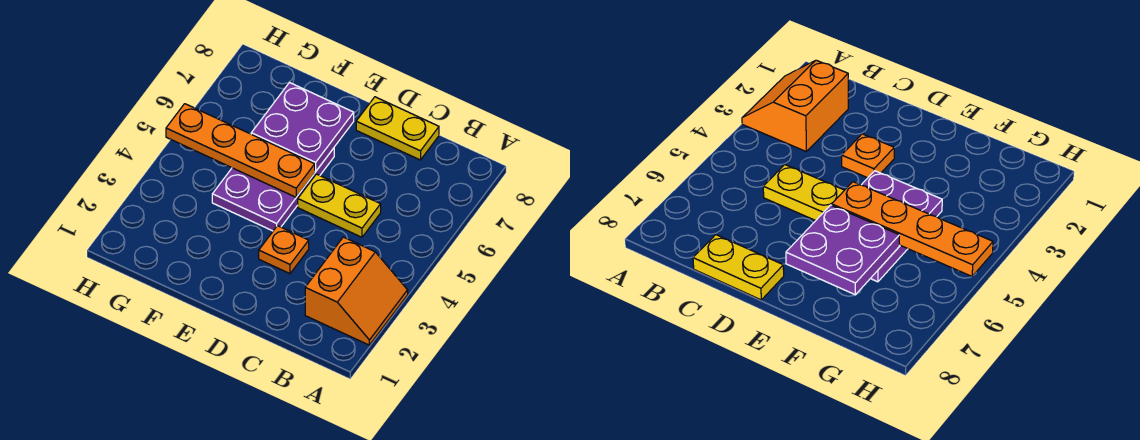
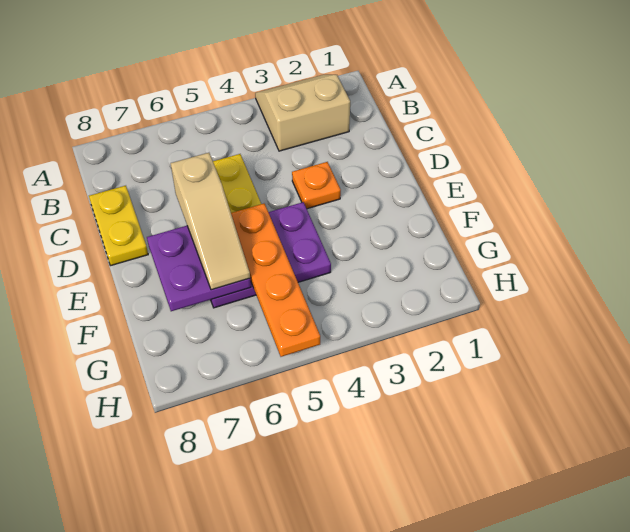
orange 2x2 slope [305,237,408,345] -> tan 2x2 slope [255,75,350,151]
none -> tan 1x3 slope [171,153,250,290]

